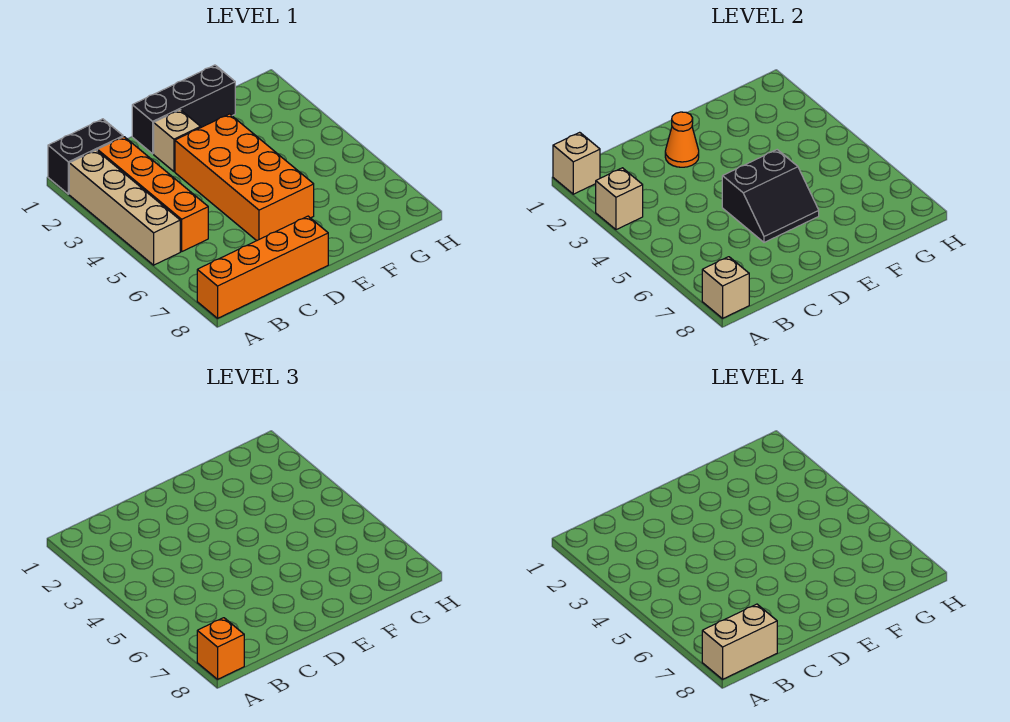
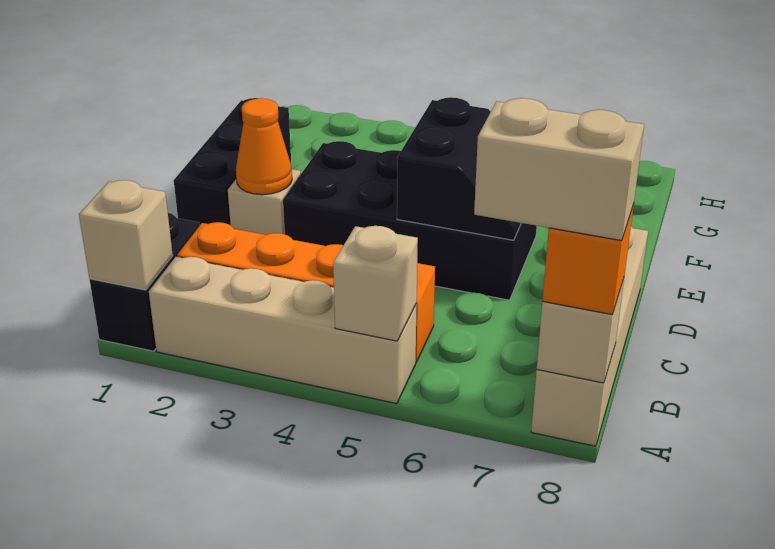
tan 1x1 brick [596,168,643,230] -> tan 1x1 brick moved to [333,226,418,341]
orange 1x4 brick [197,216,328,318] -> tan 1x4 brick [531,227,648,446]
tan 1x2 brick [702,604,777,679] -> tan 1x2 brick turned to [474,98,644,241]
orange 2x4 brick [175,114,314,241] -> black 2x4 brick [283,141,537,300]

